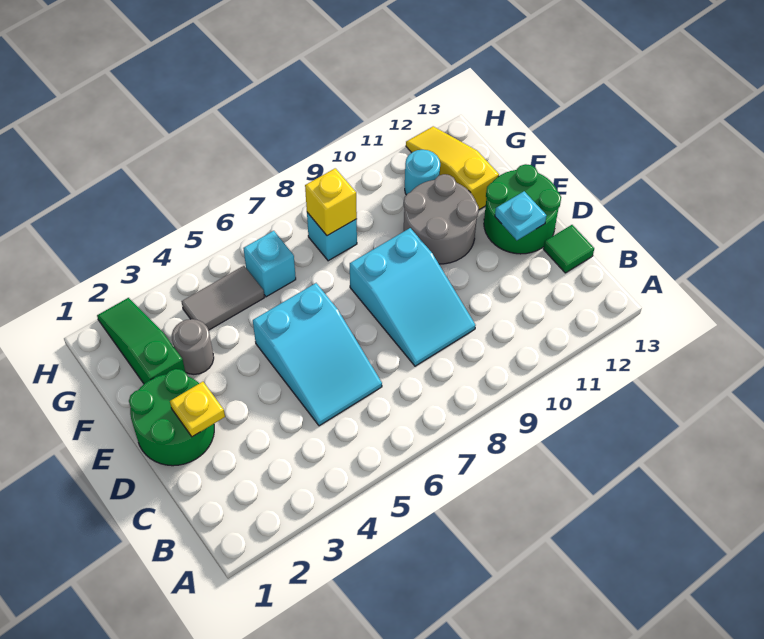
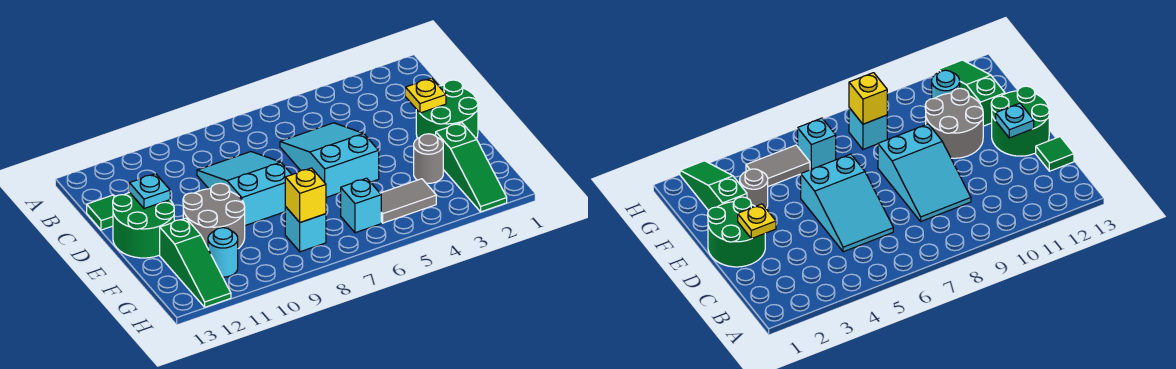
yellow 1x3 slope [406,126,499,210] -> green 1x3 slope [160,218,231,307]

